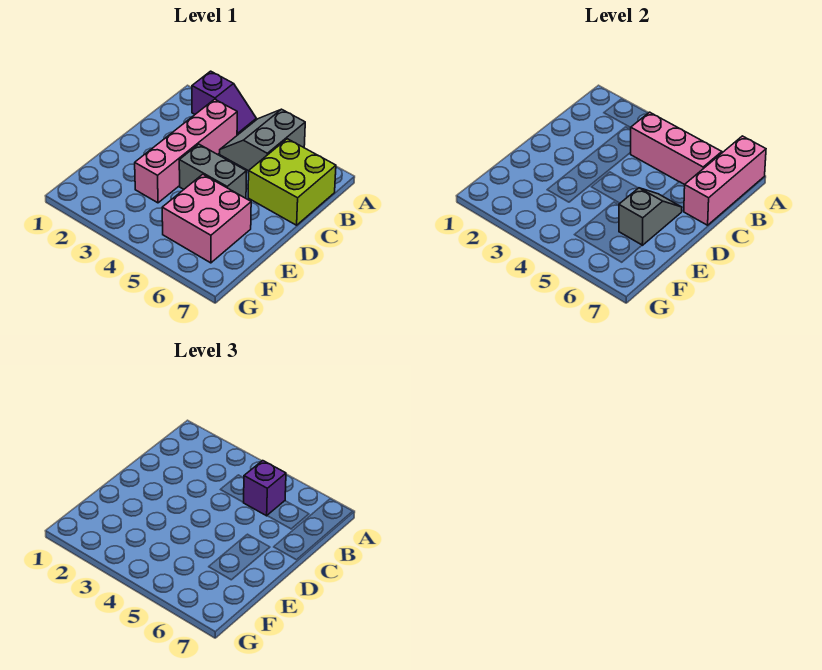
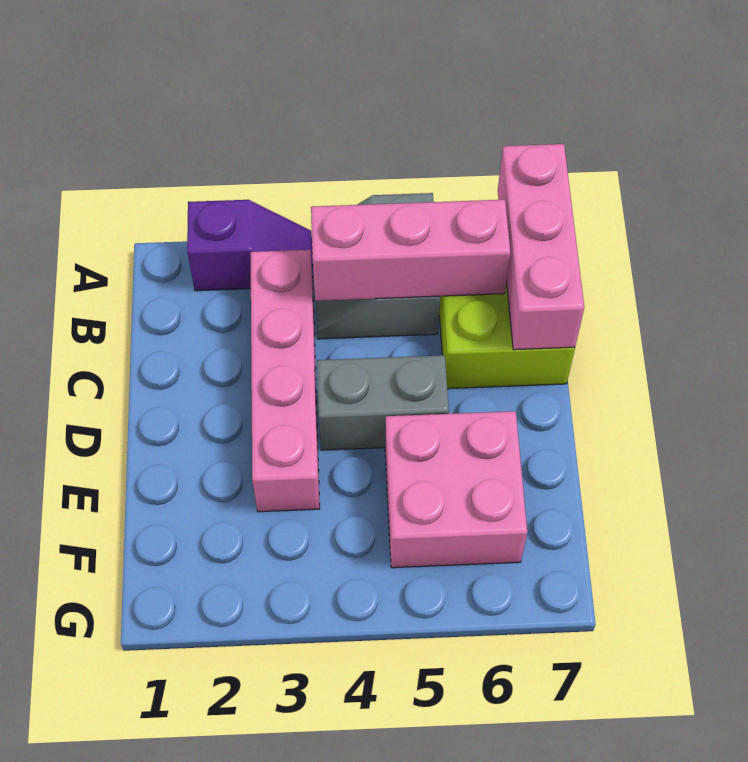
purple 1x1 brick [243,461,286,516] -> none
grey 1x2 slope [619,188,682,245] -> none

